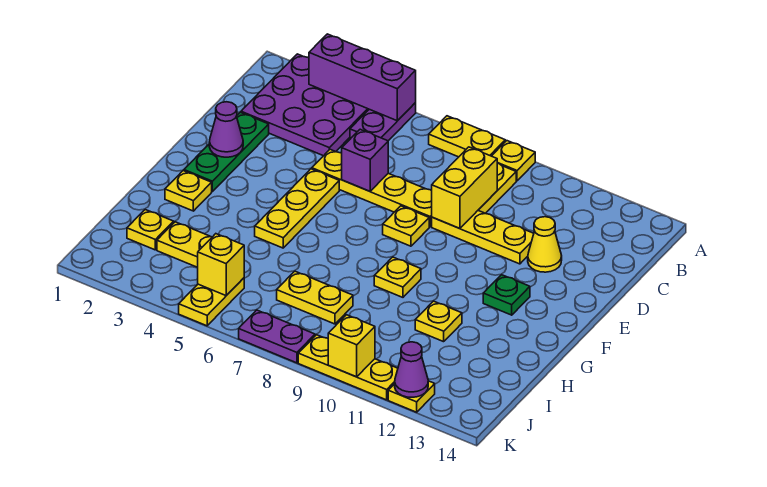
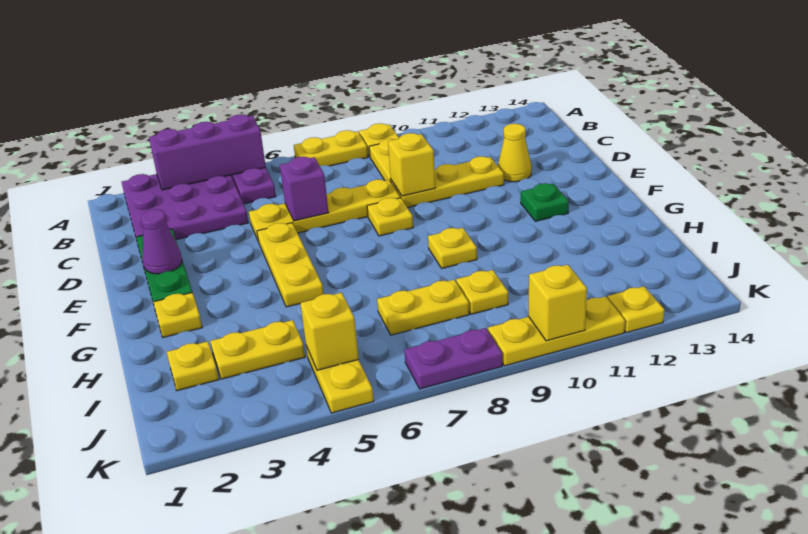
yellow 1x2 brick [432,147,497,229] -> yellow 1x1 brick [388,133,435,196]
yellow 1x1 plate [415,301,462,342] -> yellow 1x1 plate moved to [456,270,508,314]
purple 1x1 cone [395,342,428,397] -> none

